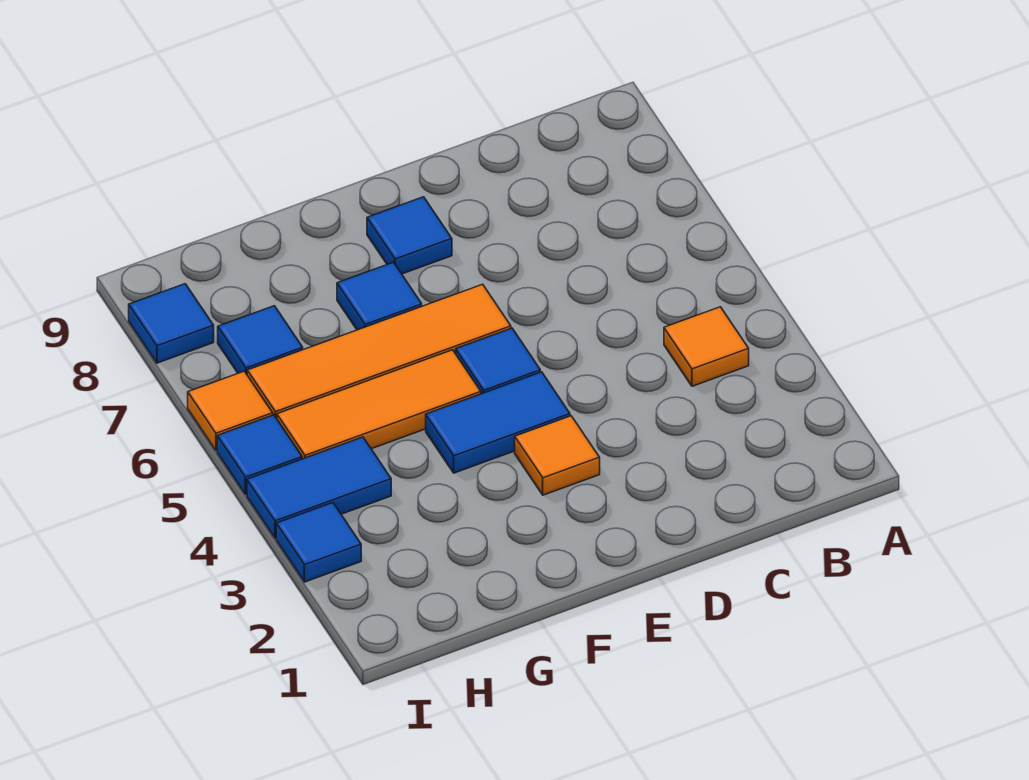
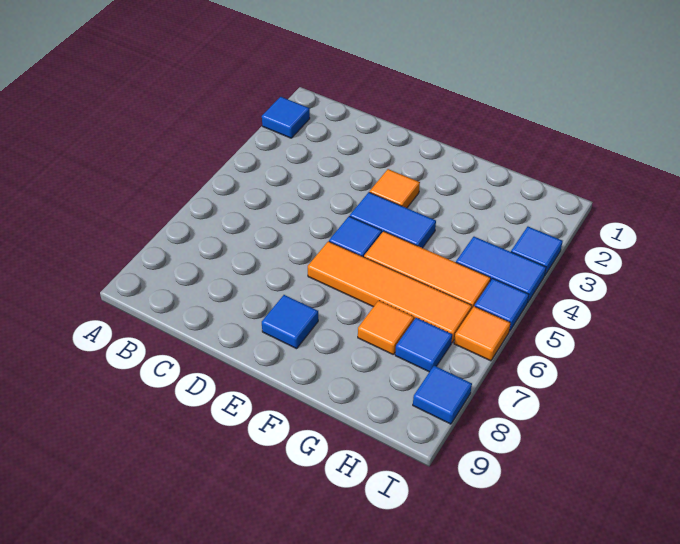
orange 1x1 tile [664,307,749,386] -> orange 1x1 tile moved to [358,301,414,354]
blue 1x1 tile [337,262,422,330] -> blue 1x1 tile moved to [262,97,310,138]

